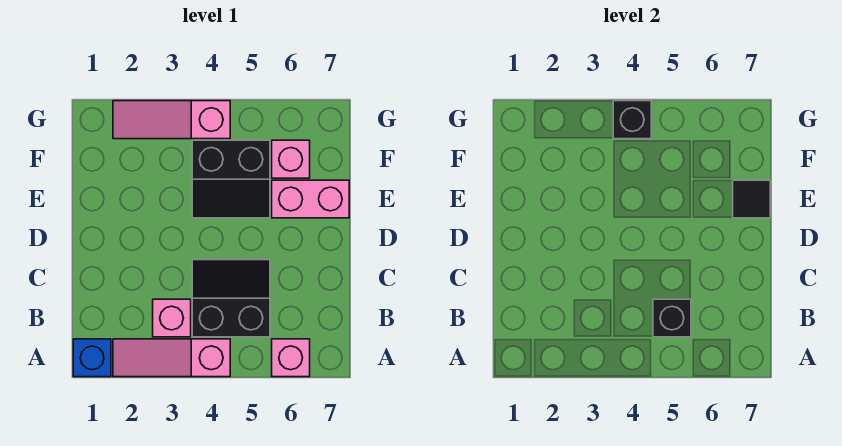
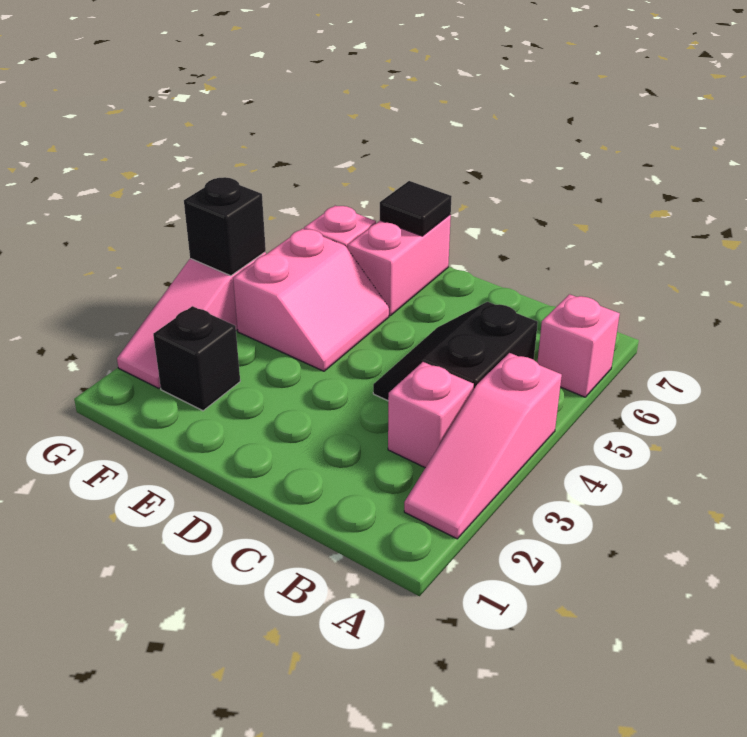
blue 1x1 brick [73,339,111,377] -> none
black 1x1 brick [653,299,691,337] -> black 1x1 brick moved to [153,306,240,411]
black 2x2 slope [192,140,270,218] -> pink 2x2 slope [233,229,389,371]

